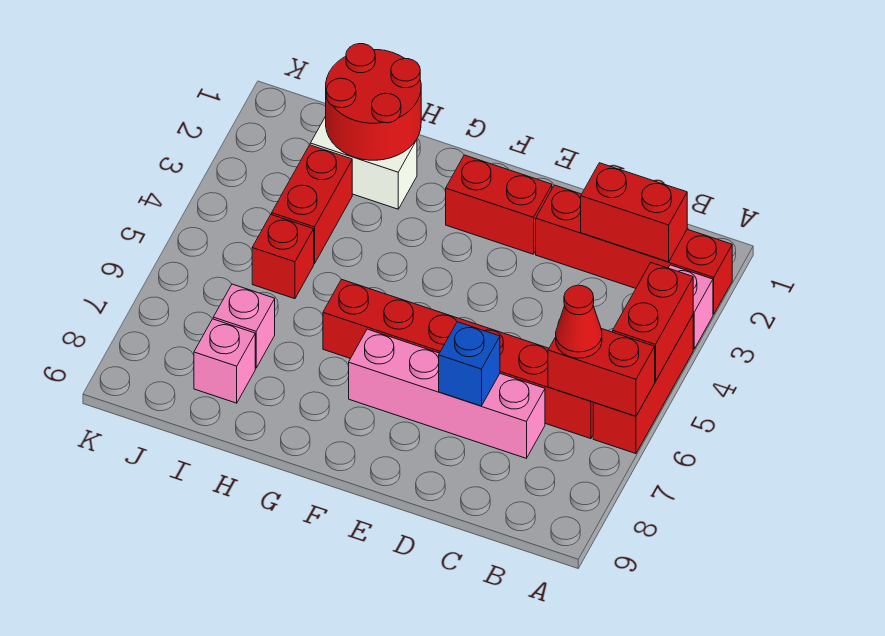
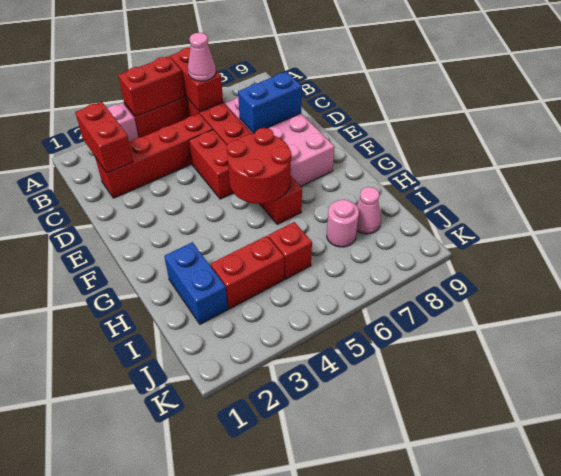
red 1x4 brick [536,185,732,314] -> red 1x4 brick turned to [95,114,213,198]
red 1x1 cone [556,285,602,358] -> pink 1x1 cone [188,33,216,81]
pink 1x4 brick [349,329,545,458] -> pink 2x4 brick [225,97,335,186]
blue 1x1 brick [439,322,500,406] -> blue 1x2 brick [238,71,302,134]
red 1x2 brick [446,155,552,254] -> red 1x2 brick moved to [189,130,233,199]
red 2x2 round brick [326,44,421,160] -> red 2x2 round brick moved to [227,128,291,204]
white 1x2 brick [310,116,417,209] -> blue 1x2 brick [164,242,228,324]
pink 1x1 brick [213,284,275,368] -> pink 1x1 round brick [327,200,359,247]
pink 1x1 brick [194,319,255,403] -> pink 1x1 cone [357,187,381,234]

